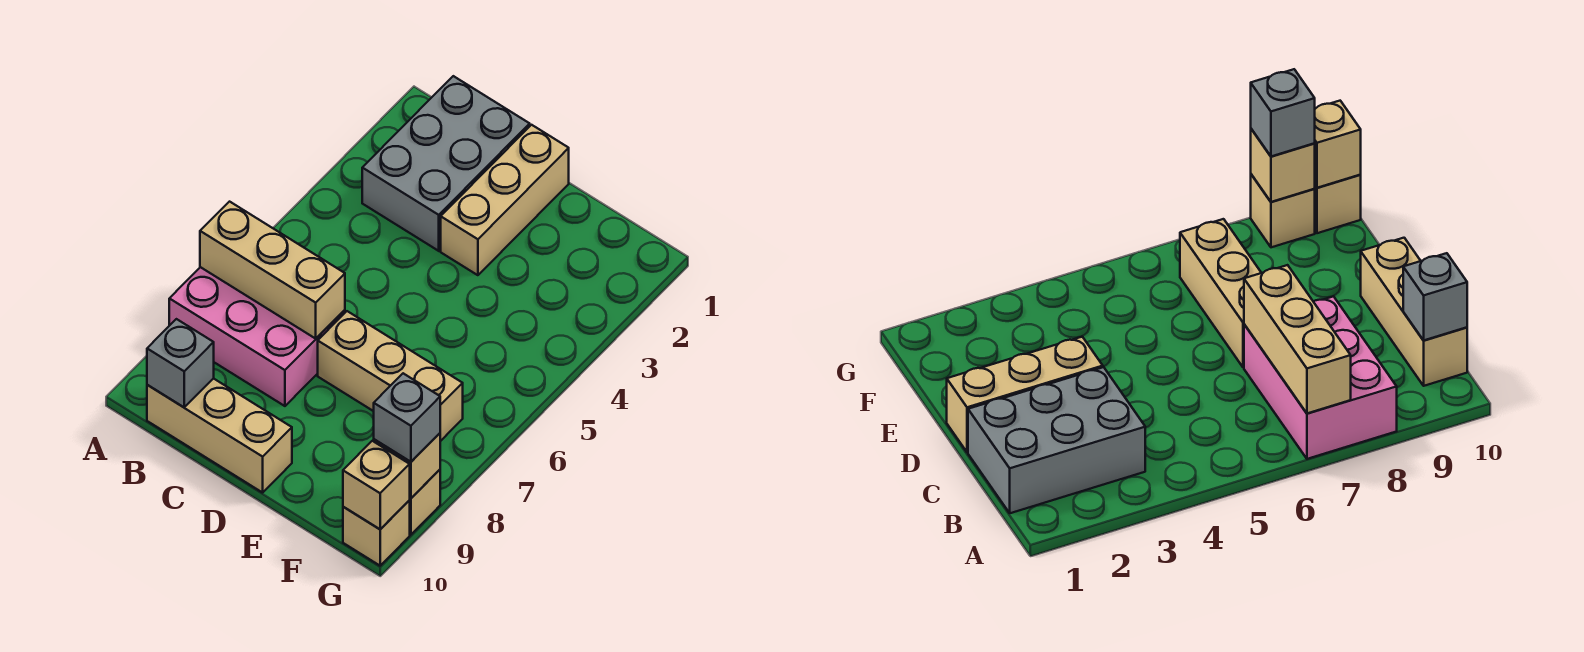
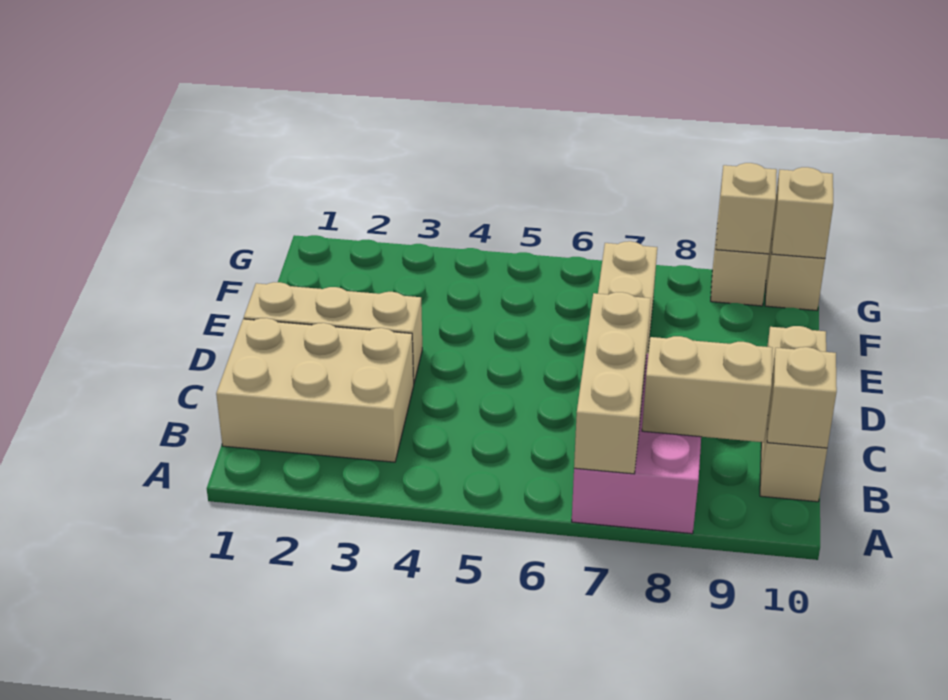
grey 2x3 brick [362,76,530,251] -> tan 2x3 brick [216,318,414,462]
none -> tan 1x2 brick [642,336,773,442]
grey 1x1 brick [147,319,214,407] -> tan 1x1 brick [767,347,837,448]
grey 1x1 brick [374,373,440,462] -> none

